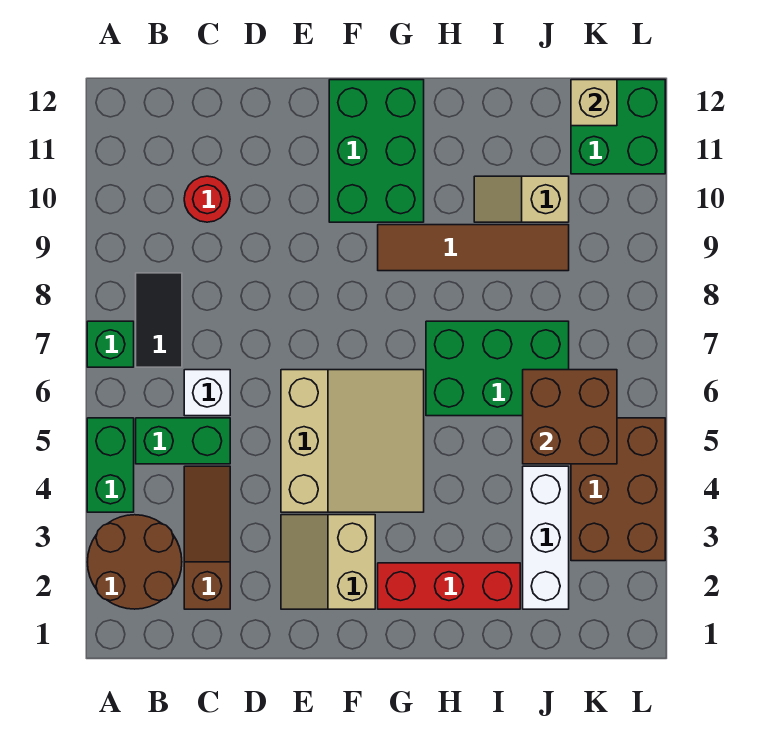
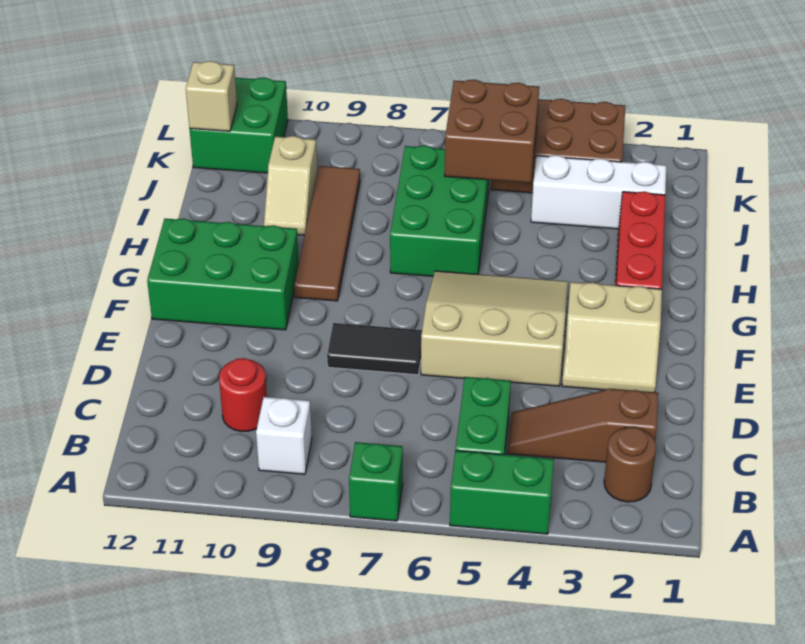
brown 2x2 round brick [88,515,182,609] -> brown 1x1 round brick [604,427,656,502]
black 1x2 tile [136,273,182,367] -> black 1x2 tile moved to [327,323,422,375]
white 1x1 brick [184,370,230,416] -> white 1x1 brick moved to [256,397,312,474]

